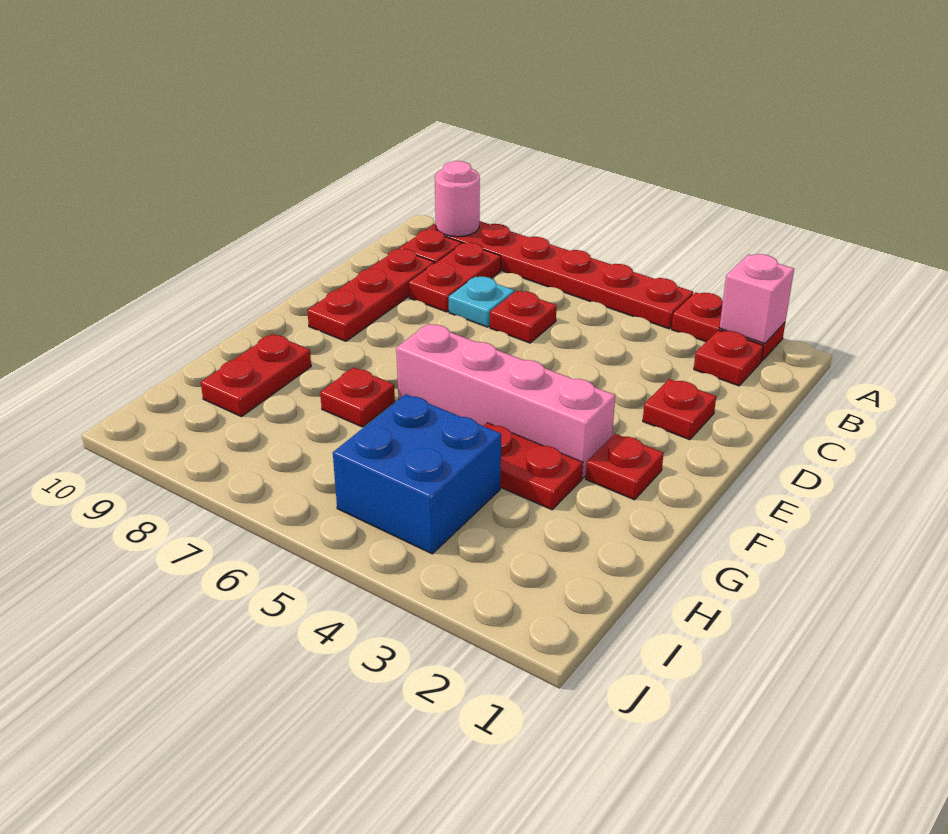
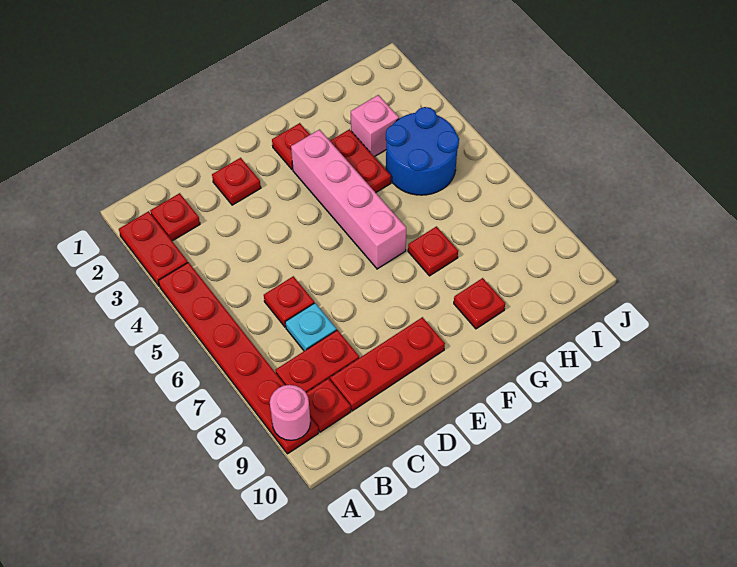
pink 1x1 brick [720,254,794,344] -> pink 1x1 brick moved to [351,95,399,157]
red 1x2 plate [201,334,311,417] -> red 1x1 plate [454,278,505,329]
blue 2x2 brick [333,394,501,554] -> blue 2x2 round brick [386,107,459,195]

